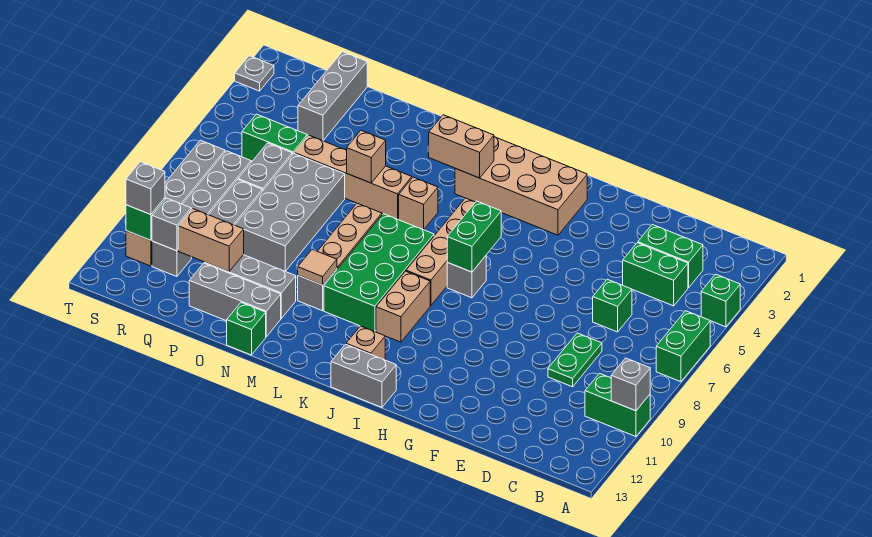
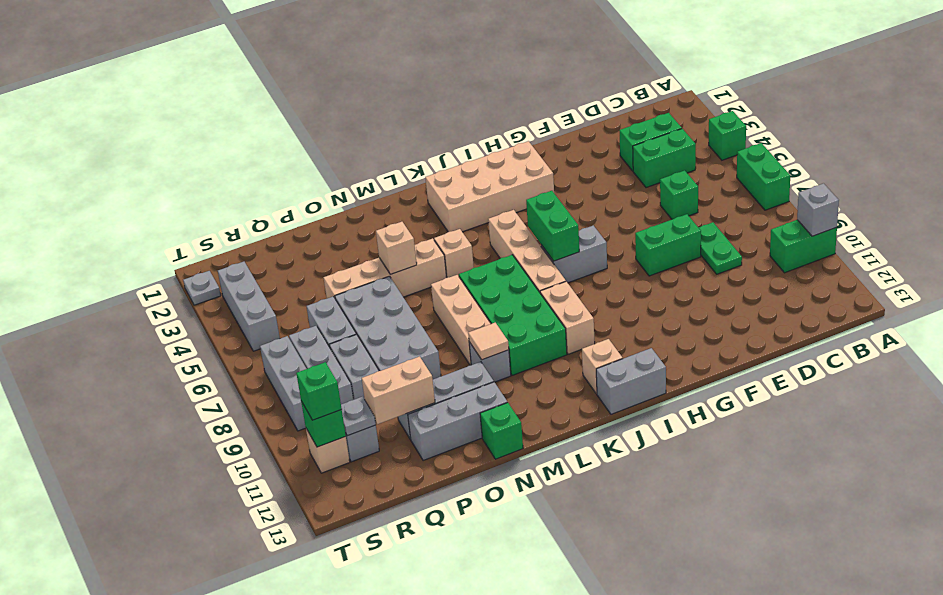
grey 1x1 brick [447,256,486,298] -> grey 1x2 brick [541,225,607,283]
tan 1x2 brick [428,115,494,178] -> none
grey 1x3 brick [298,52,367,141] -> grey 1x3 brick moved to [218,262,280,351]
green 1x2 brick [242,114,307,161] -> green 1x2 brick moved to [635,214,701,276]
grey 1x1 brick [152,198,191,251] -> grey 1x1 plate [341,397,376,436]
grey 1x1 brick [126,162,165,215] -> green 1x1 brick [296,362,342,420]

